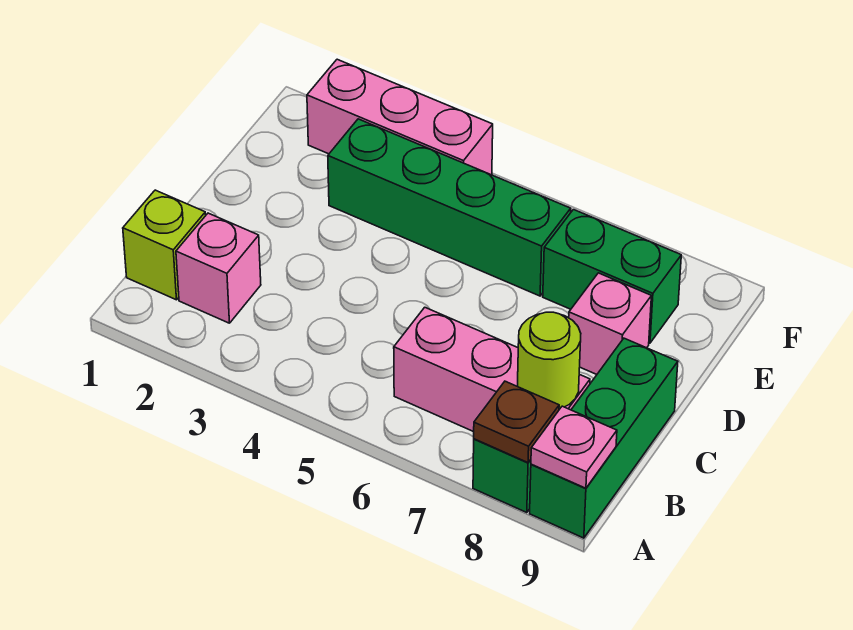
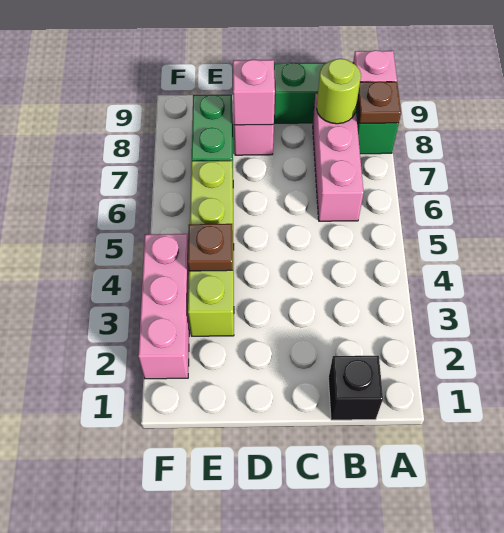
lime 1x1 brick [123,190,206,300] -> black 1x1 brick [328,356,383,420]
pink 1x1 brick [176,213,261,323] -> pink 1x1 brick moved to [233,60,275,125]
green 1x4 brick [328,119,571,296] -> lime 1x4 brick [188,161,234,336]
none -> brown 1x1 plate [188,224,233,271]

